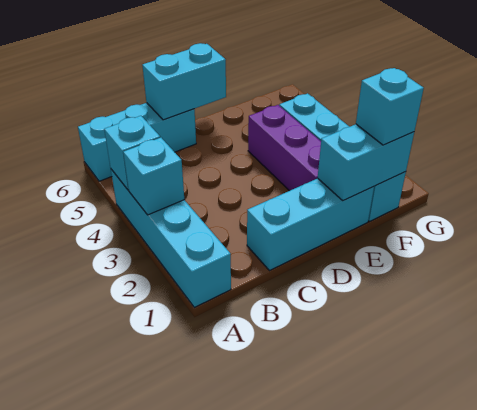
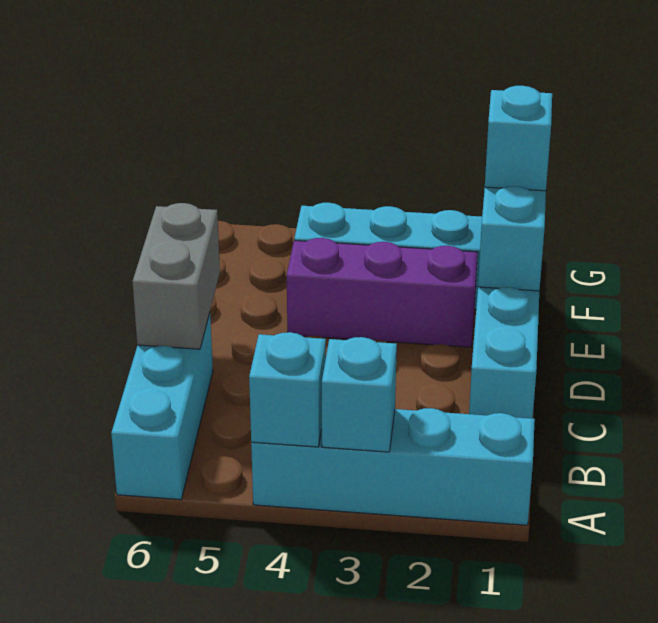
cyan 1x2 brick [142,43,226,120] -> grey 1x2 brick [132,203,220,349]

